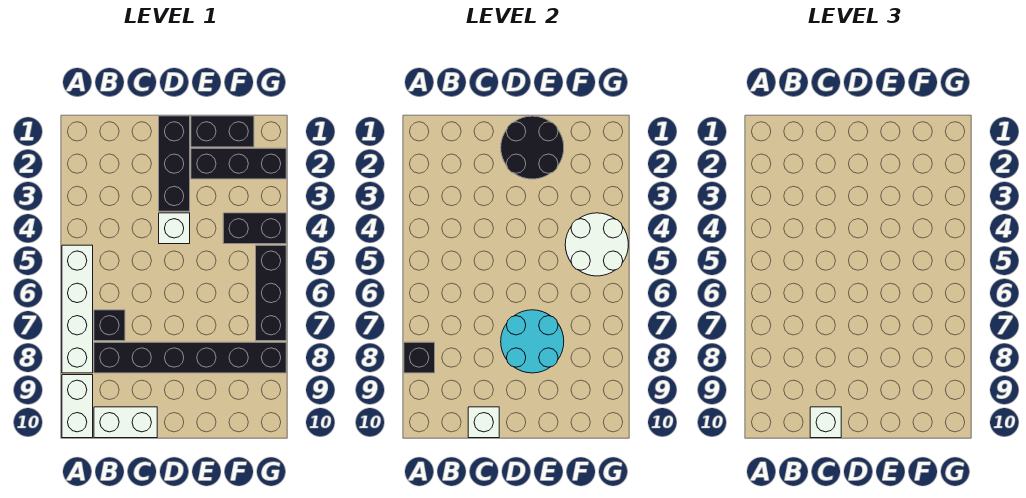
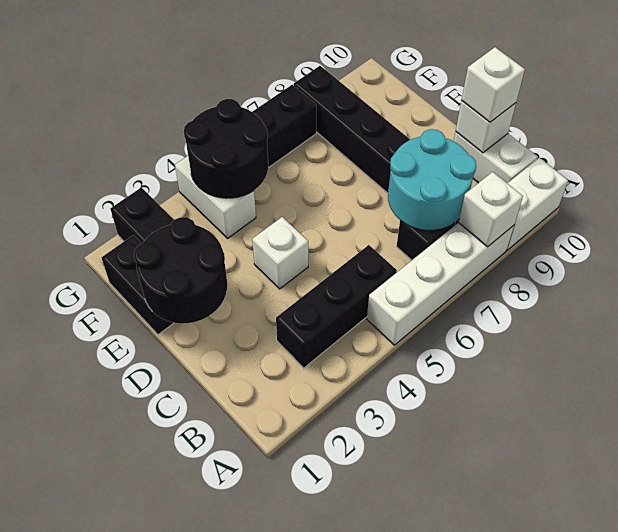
black 1x1 brick [404,342,435,373] -> white 1x1 brick [459,172,523,247]
black 1x3 brick [159,116,190,211] -> black 1x3 brick moved to [276,245,397,368]
cyan 2x2 round brick [501,310,564,373] -> cyan 2x2 round brick moved to [388,129,476,230]
black 1x2 brick [223,213,286,244] -> white 1x2 brick [175,156,256,238]
white 2x2 round brick [565,213,628,276] -> black 2x2 round brick [184,99,268,198]

